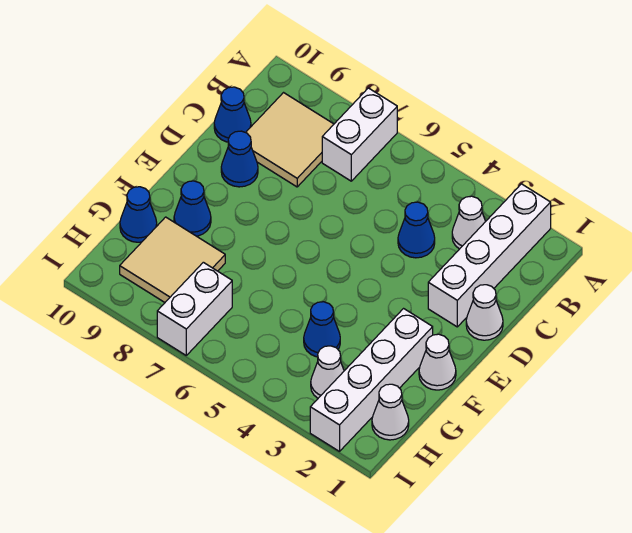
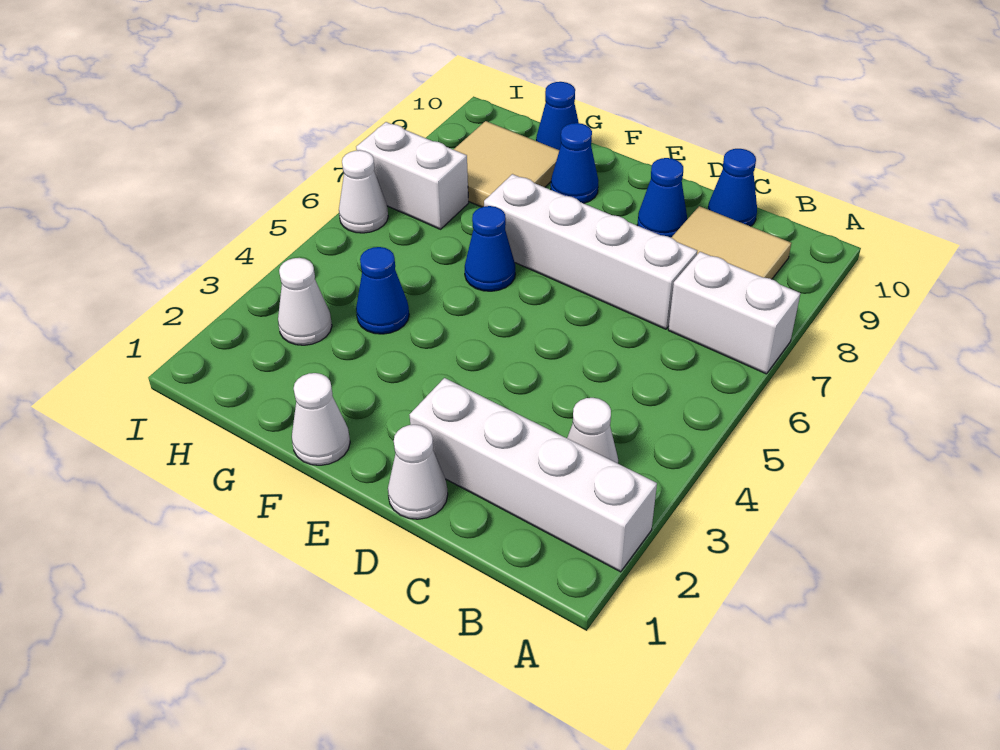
blue 1x1 cone [398,202,435,258] -> blue 1x1 cone moved to [465,206,515,291]
white 1x4 brick [310,309,433,451] -> white 1x4 brick moved to [484,174,697,329]
white 1x1 cone [372,384,409,440] -> white 1x1 cone moved to [339,150,388,233]

